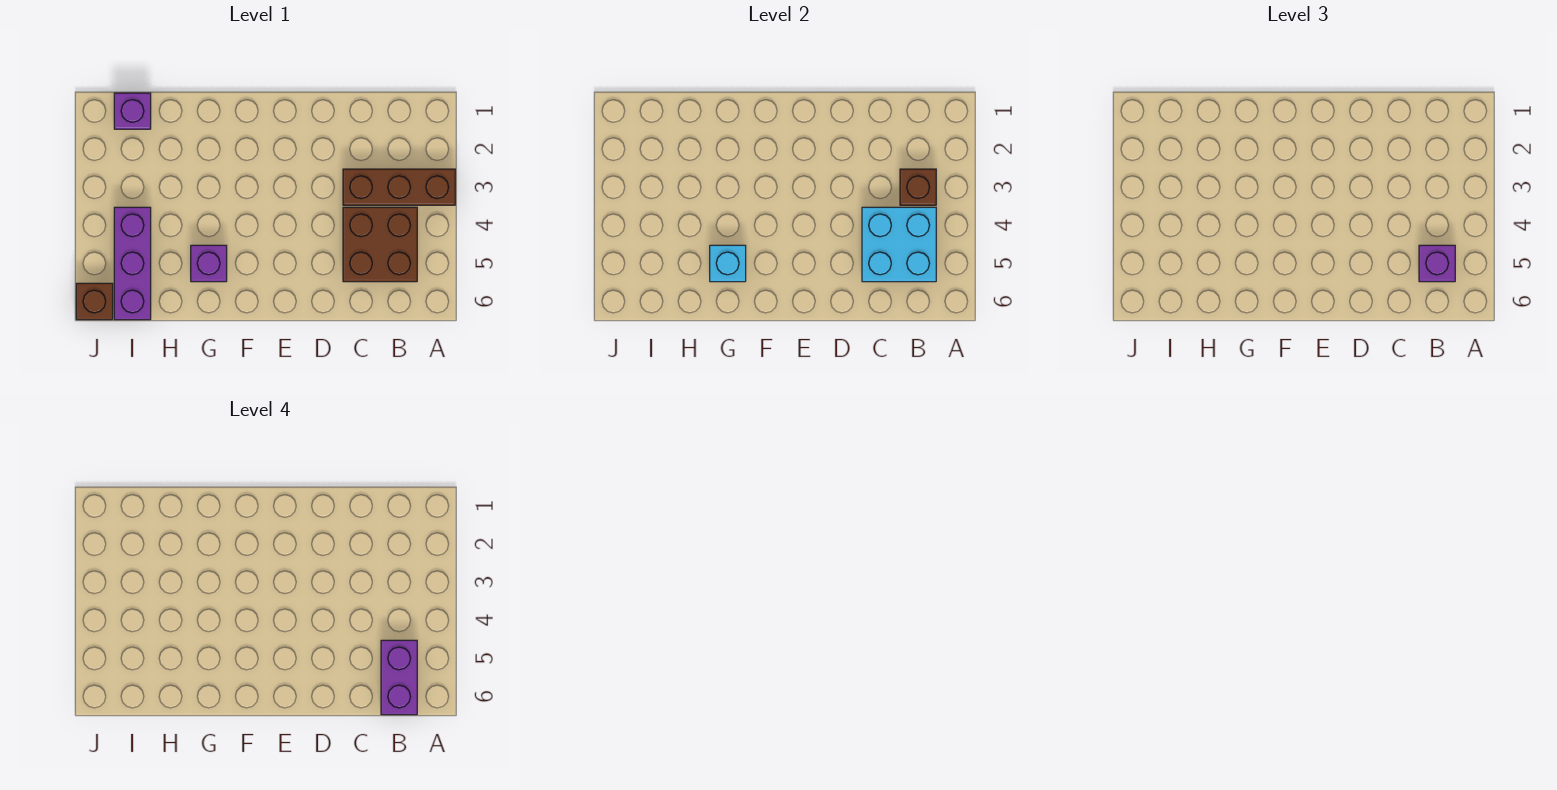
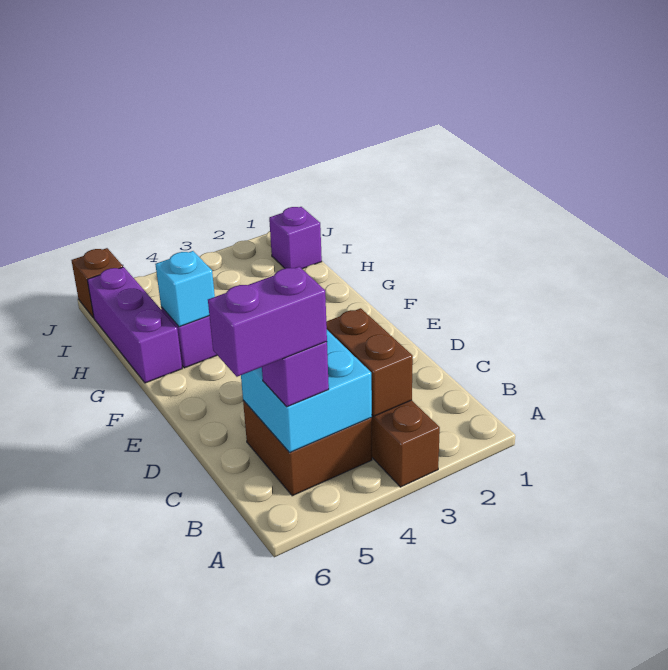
brown 1x1 brick [900,169,936,205] -> brown 1x2 brick [326,308,413,416]
purple 1x3 brick [114,207,151,320] -> purple 1x3 brick turned to [87,267,182,383]

